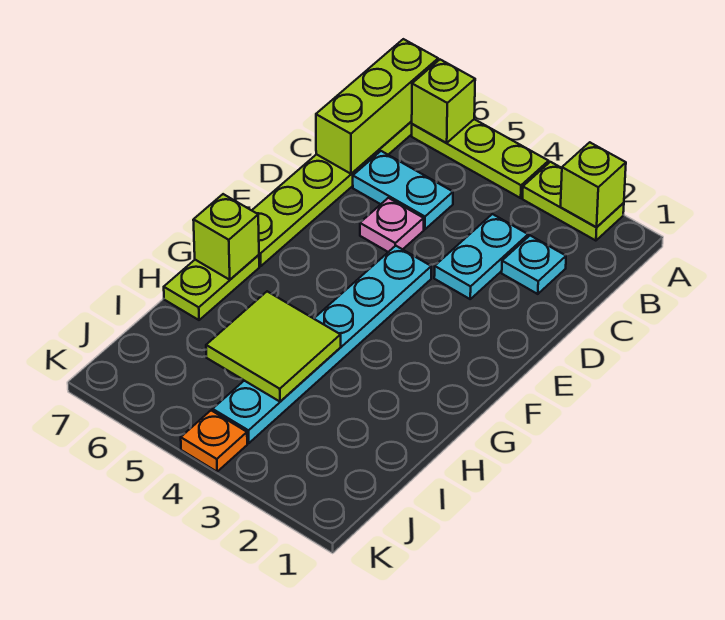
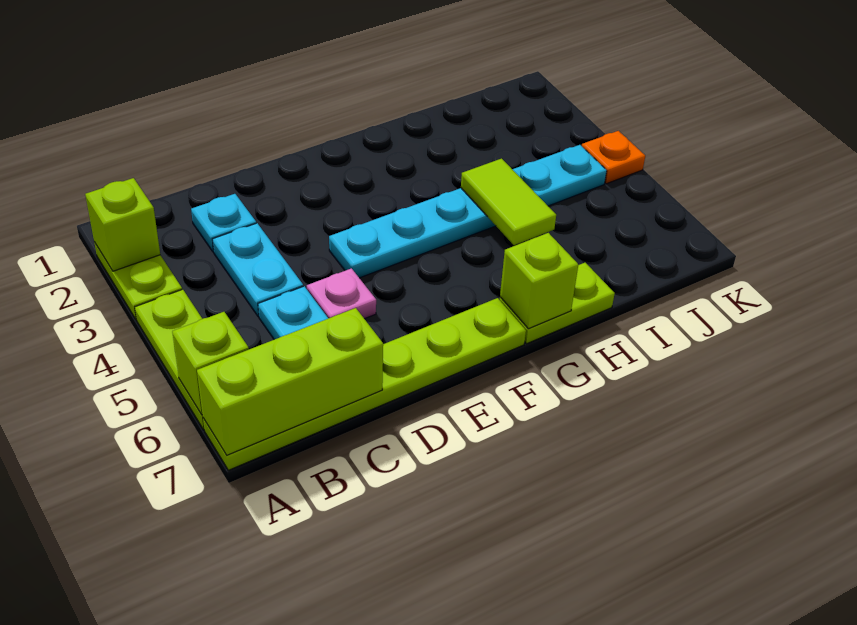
cyan 1x2 plate [434,214,528,299] -> cyan 1x2 plate turned to [212,223,303,316]
lime 2x2 tile [206,291,341,402] -> lime 1x2 tile [461,159,556,245]

